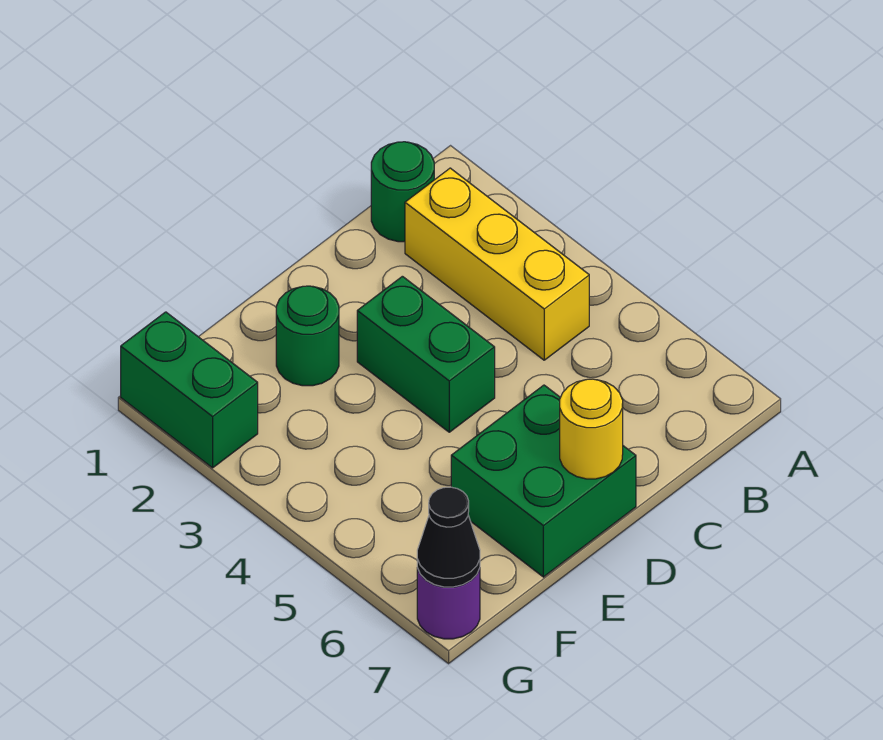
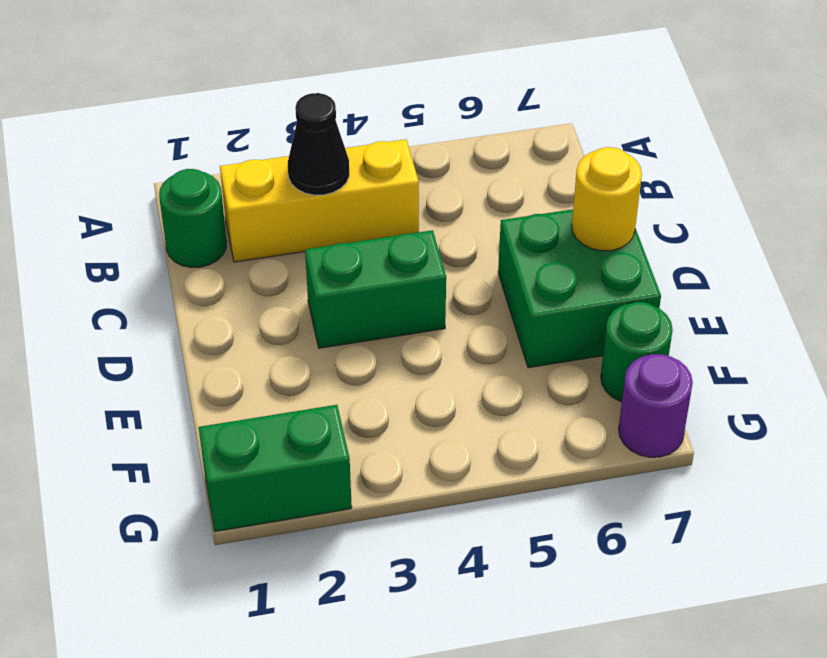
green 1x1 round brick [276,286,339,386] -> green 1x1 round brick moved to [601,302,673,402]
black 1x1 cone [417,487,480,587] -> black 1x1 cone moved to [288,93,349,195]

